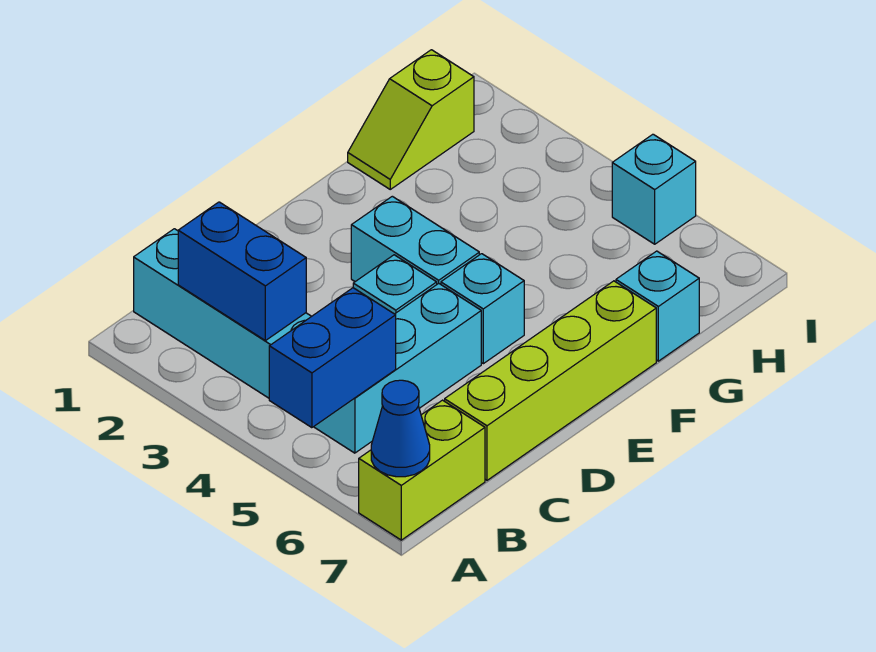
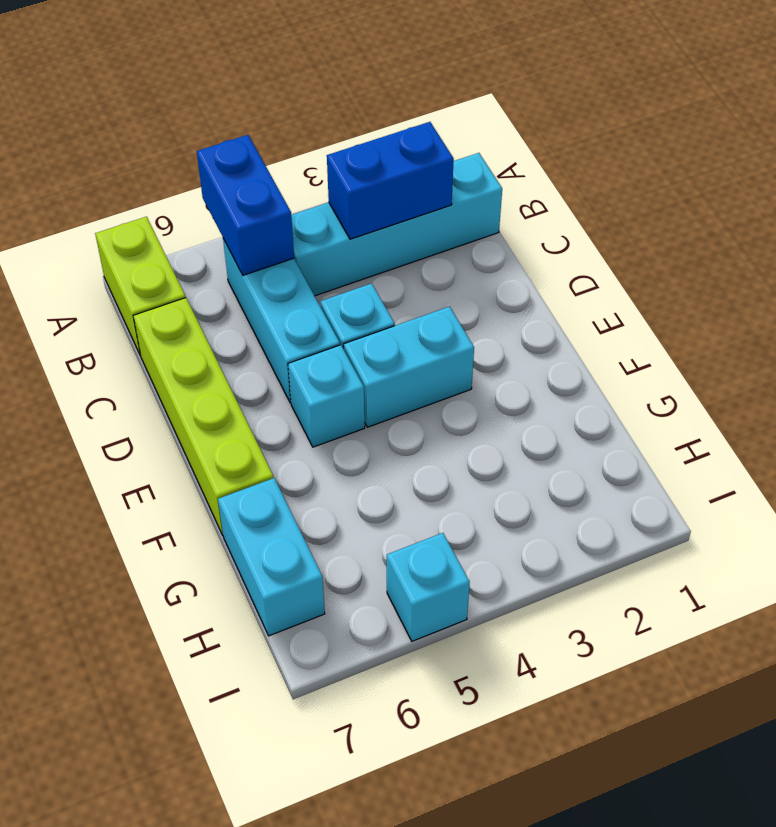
blue 1x1 cone [371,380,430,477] -> none
lime 1x2 slope [348,50,474,189] -> none
cyan 1x1 brick [616,251,699,361] -> cyan 1x2 brick [218,478,325,636]

